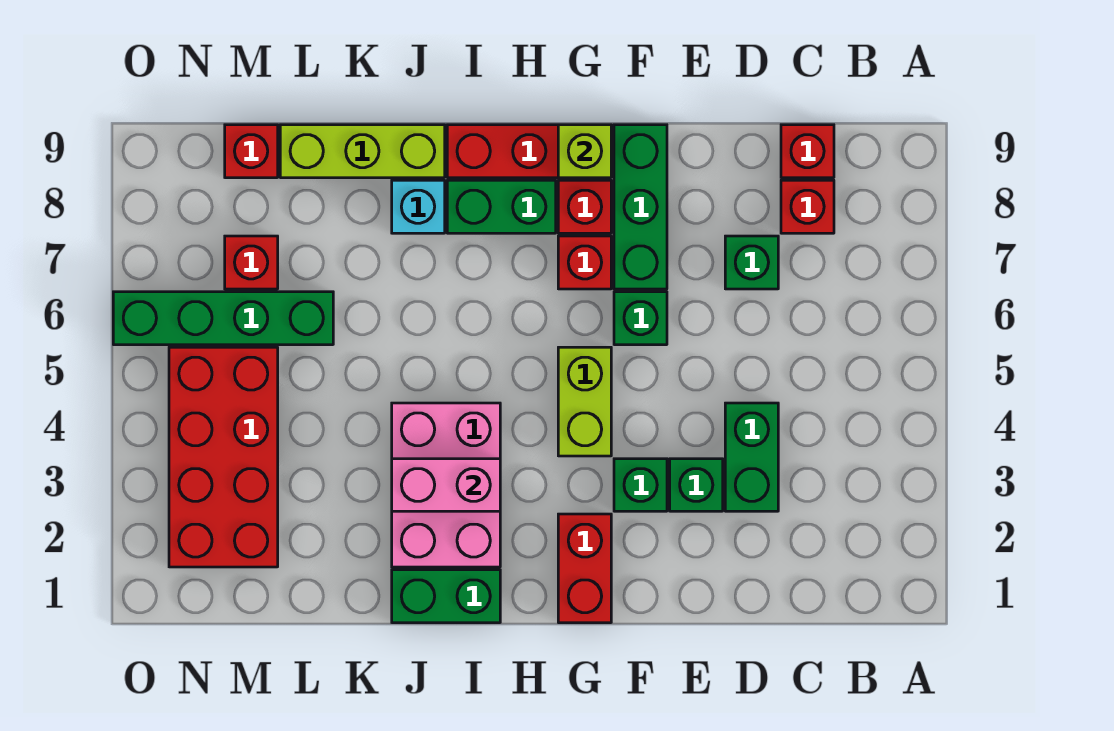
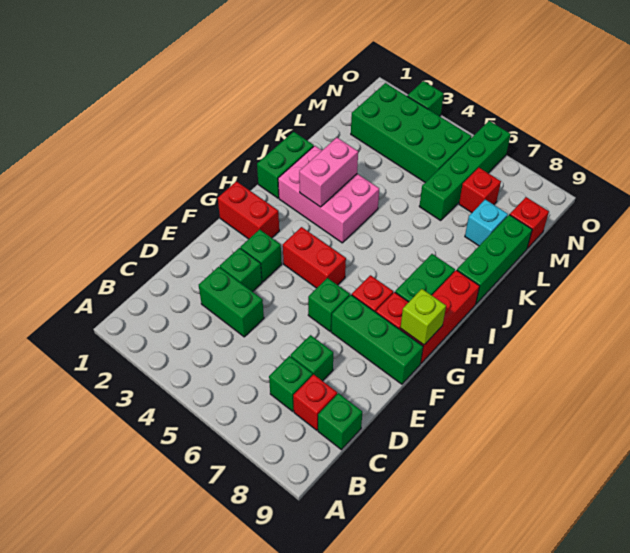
none -> green 1x1 brick [269,356,313,411]
red 1x1 brick [781,125,834,178] -> green 1x1 brick [318,393,362,450]
lime 1x2 brick [558,347,611,456] -> red 1x2 brick [283,227,346,288]
cyan 1x1 brick [392,180,445,233] -> cyan 1x1 brick moved to [465,199,508,246]
lime 1x3 brick [280,125,445,178] -> green 1x3 brick [457,215,532,304]
red 2x4 brick [169,347,278,567] -> green 2x4 brick [351,83,472,183]
none -> green 1x1 brick [407,81,444,116]

